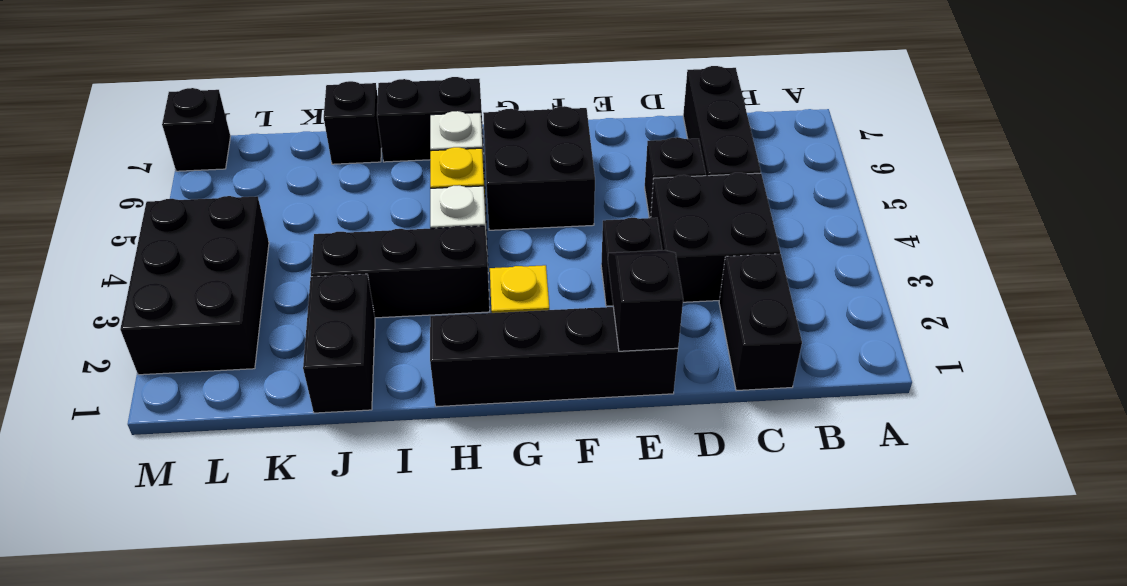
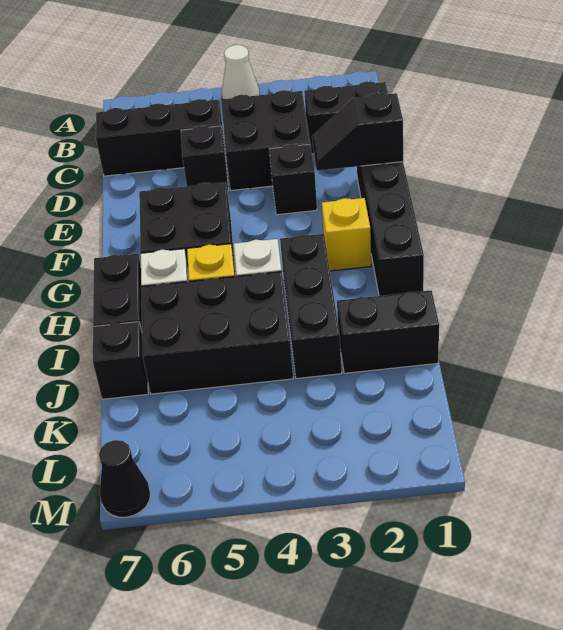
none -> white 1x1 cone [222,45,260,99]
black 2x3 brick [120,196,269,375] -> black 2x3 brick moved to [141,272,293,394]
black 1x1 brick [162,88,231,171] -> black 1x1 cone [99,440,151,517]

